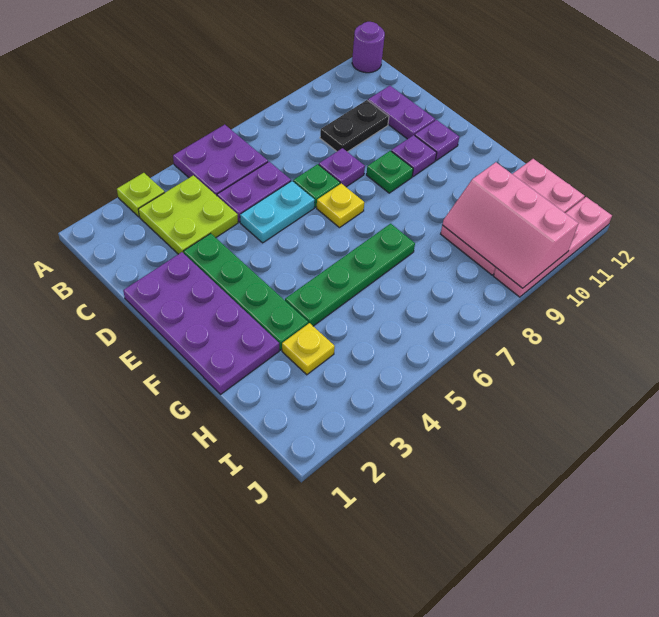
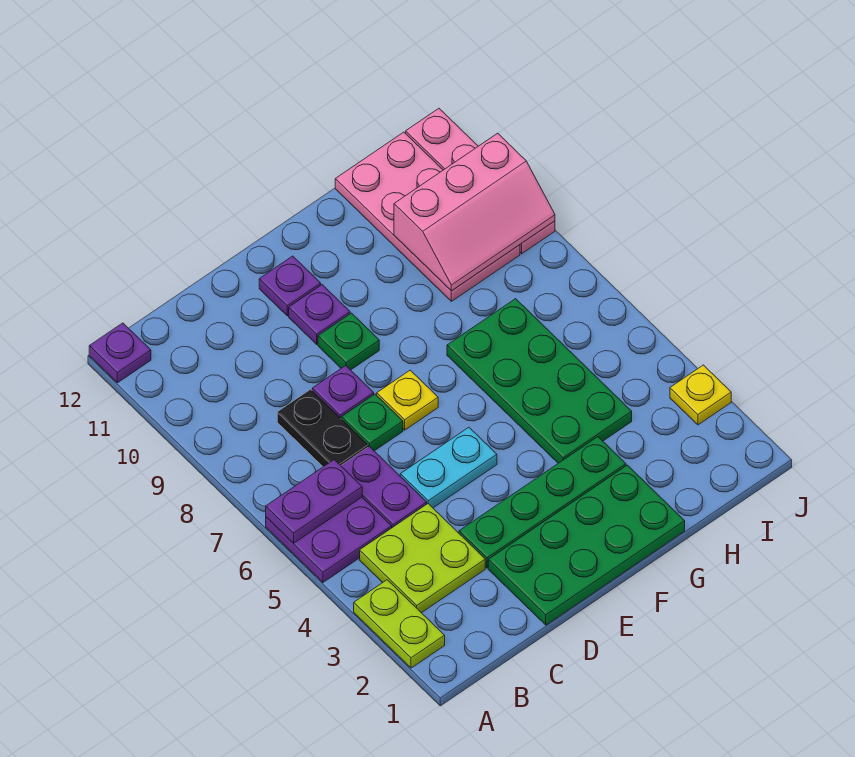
lime 1x1 plate [117,173,165,217] -> lime 1x2 plate [354,580,445,668]
purple 1x1 round brick [352,22,385,73] -> purple 1x1 plate [89,323,151,383]
black 1x2 plate [320,100,389,152] -> black 1x2 plate moved to [277,389,368,467]
purple 1x2 plate [368,86,435,139] -> purple 1x2 plate moved to [266,460,362,543]
purple 2x4 plate [123,252,279,394] -> green 2x4 plate [488,465,685,625]
cyan 1x2 plate [240,181,315,243] -> cyan 1x2 plate turned to [400,427,497,508]
green 1x4 plate [285,224,415,326] -> green 2x4 plate [447,299,632,463]
yellow 1x1 plate [282,323,335,375] -> yellow 1x1 plate moved to [670,365,731,425]

